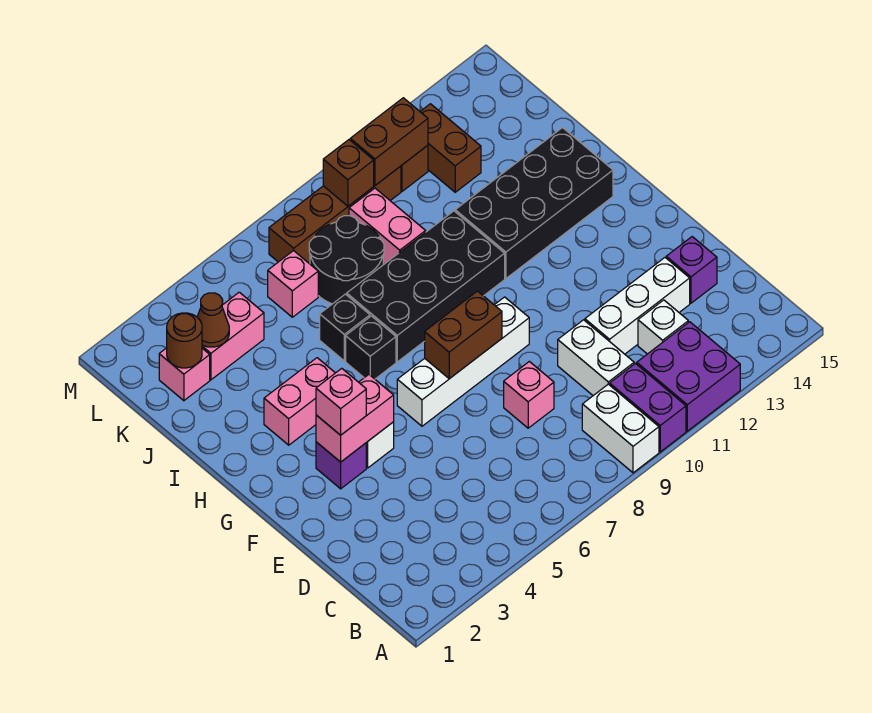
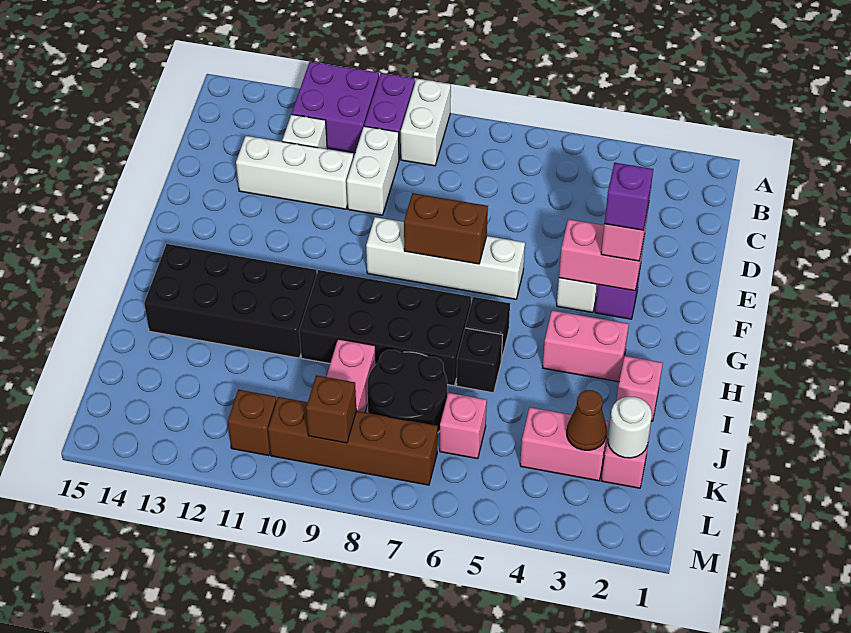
pink 1x1 brick [504,361,554,428] -> pink 1x1 brick moved to [616,356,663,421]
purple 1x1 brick [666,237,717,303] -> purple 1x1 brick moved to [605,163,653,230]
brown 1x1 round brick [167,313,202,368] -> white 1x1 round brick [608,397,652,458]
brown 1x2 brick [420,104,481,192] -> none
brown 1x2 brick [350,98,428,185] -> none

